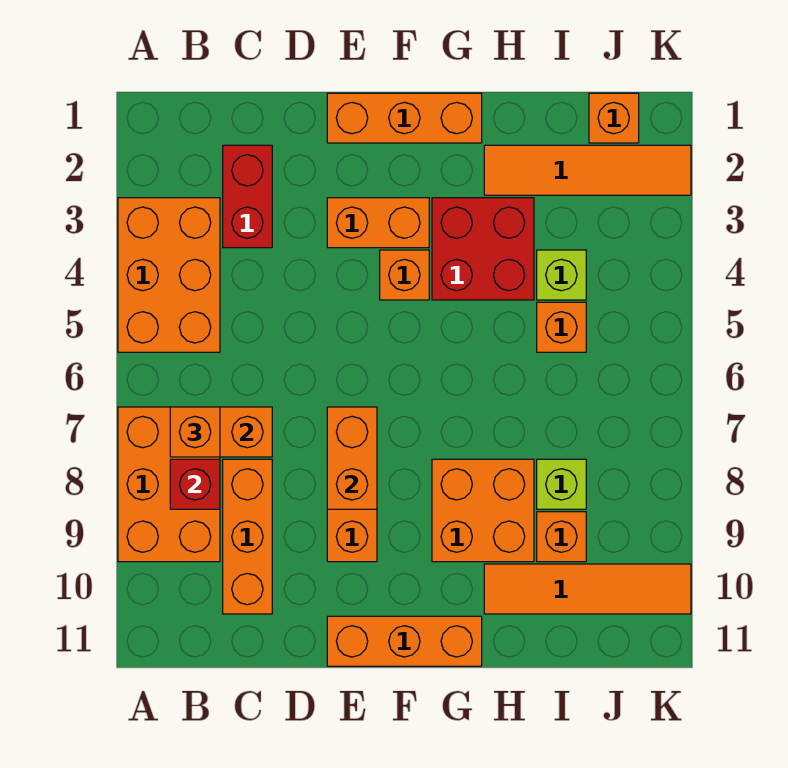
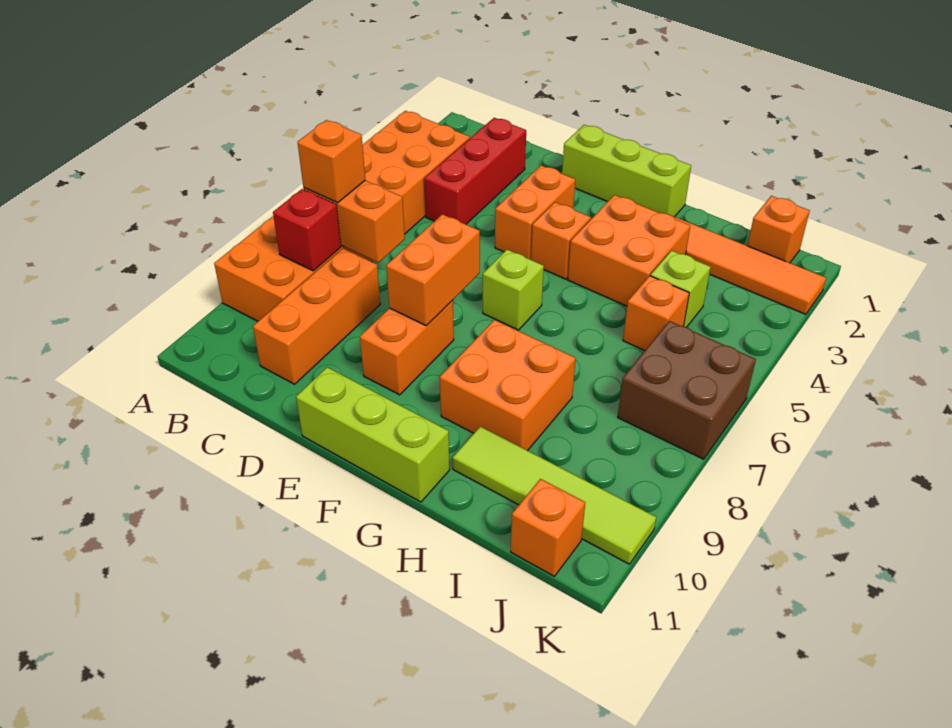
red 1x2 brick [223,145,272,248] -> red 1x3 brick [424,118,526,224]
orange 1x3 brick [327,93,482,143] -> lime 1x3 brick [562,125,691,217]
orange 1x2 brick [327,198,429,248] -> orange 1x2 brick turned to [495,165,575,260]
orange 1x3 brick [327,616,482,666] -> lime 1x3 brick [296,367,450,502]
red 2x2 brick [432,198,534,300] -> orange 2x2 brick [568,195,690,306]
orange 1x4 tile [484,564,691,614] -> lime 1x4 tile [453,426,656,564]
lime 1x1 brick [537,459,586,509] -> lime 1x1 brick moved to [483,250,544,330]
orange 1x1 brick [537,512,586,562] -> orange 1x1 brick moved to [511,479,585,576]
none -> brown 2x2 brick [618,321,756,459]

